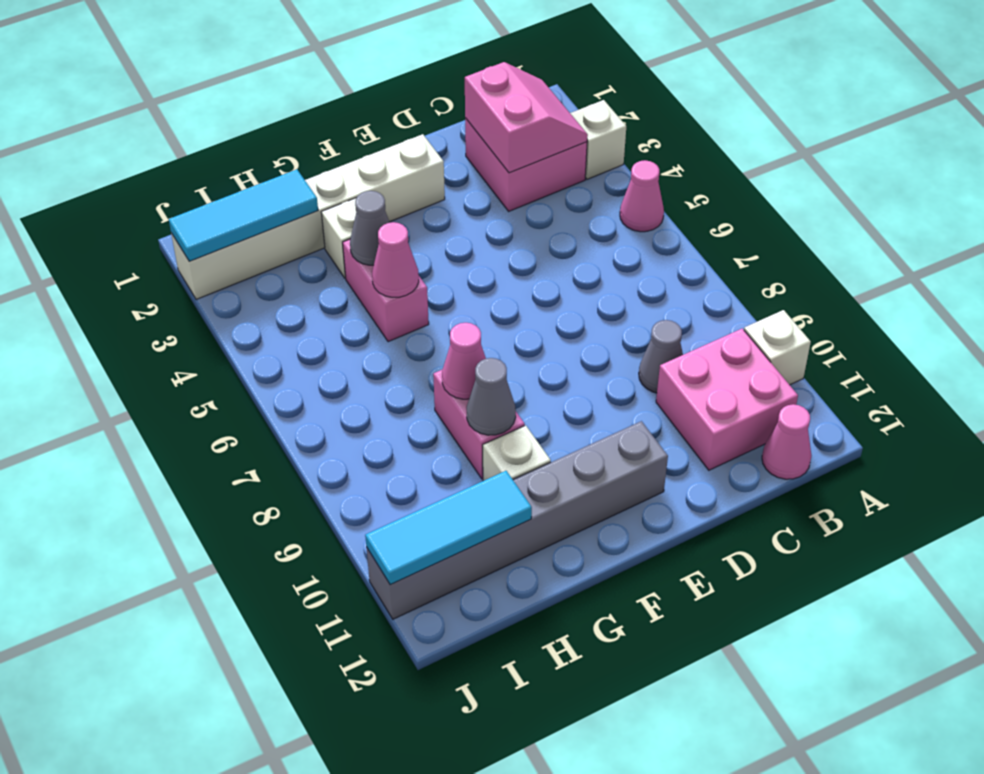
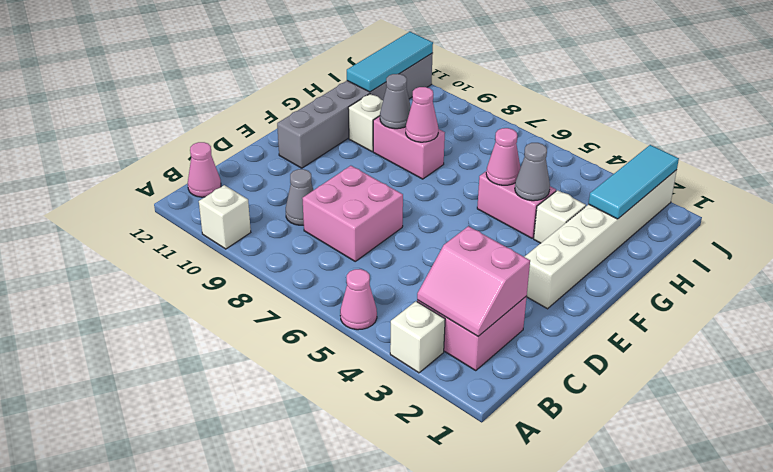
pink 2x2 brick [656,328,798,470] -> pink 2x2 brick moved to [302,166,403,261]

